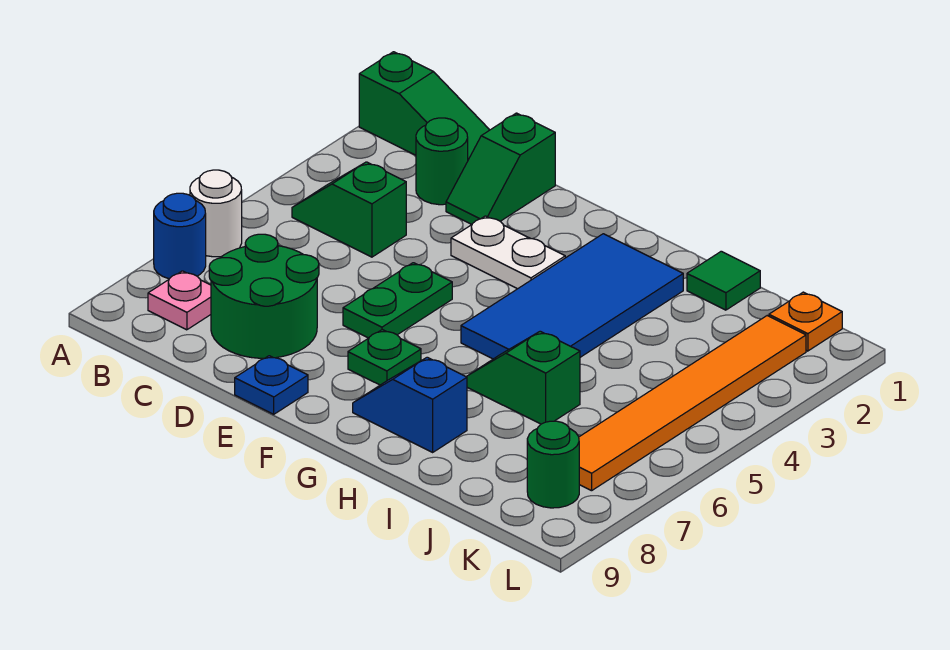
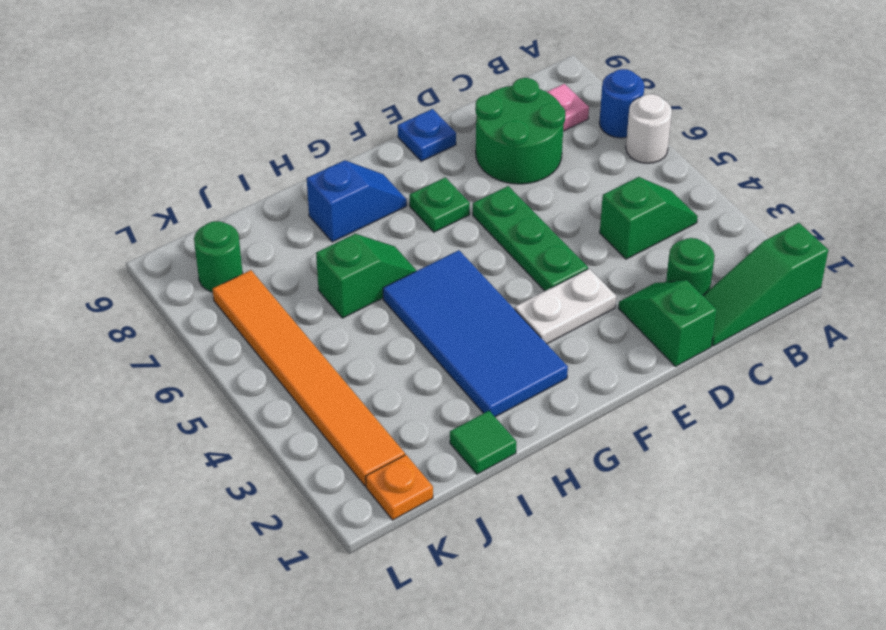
green 1x2 plate [343,263,452,338] -> green 1x3 plate [473,186,588,291]

